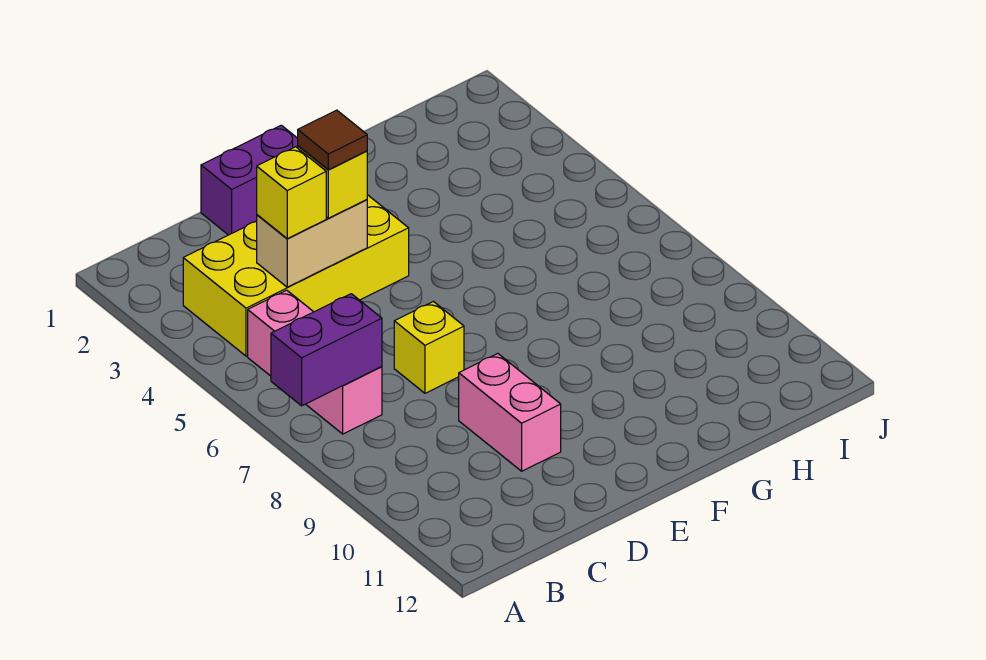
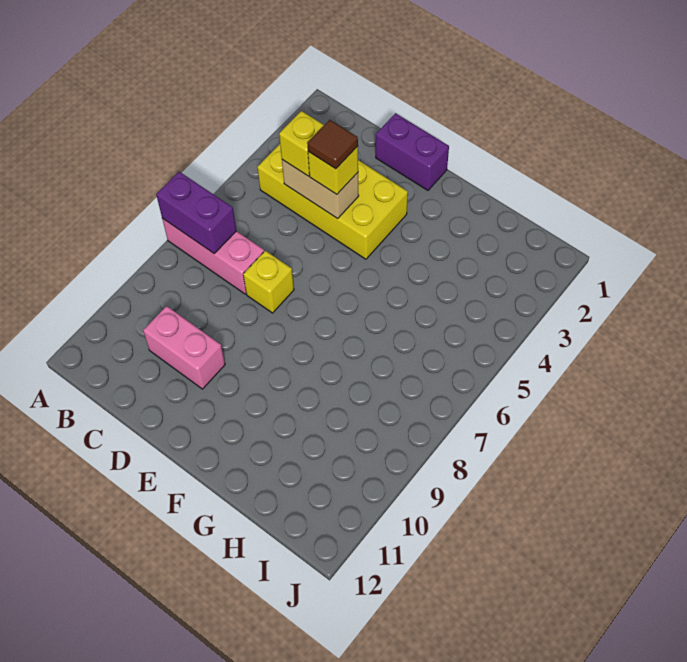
pink 1x3 brick [248,290,382,434] -> pink 1x3 brick turned to [162,218,264,294]
pink 1x2 brick [459,354,561,471] -> pink 1x2 brick turned to [143,306,225,389]

